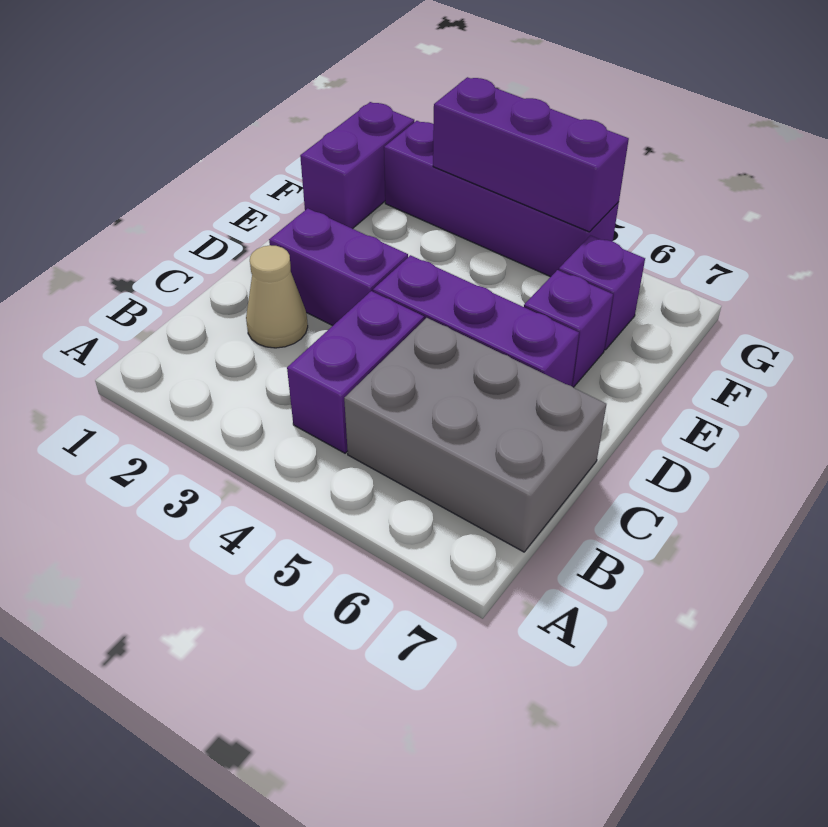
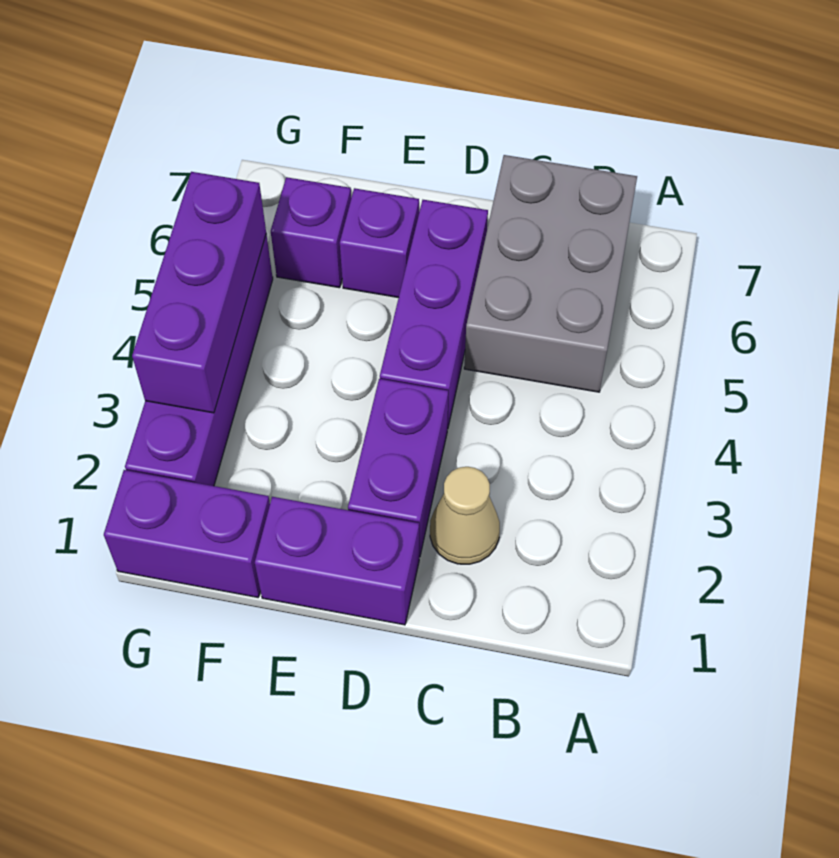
purple 1x2 brick [287,291,424,453] -> purple 1x2 brick moved to [255,497,419,625]

